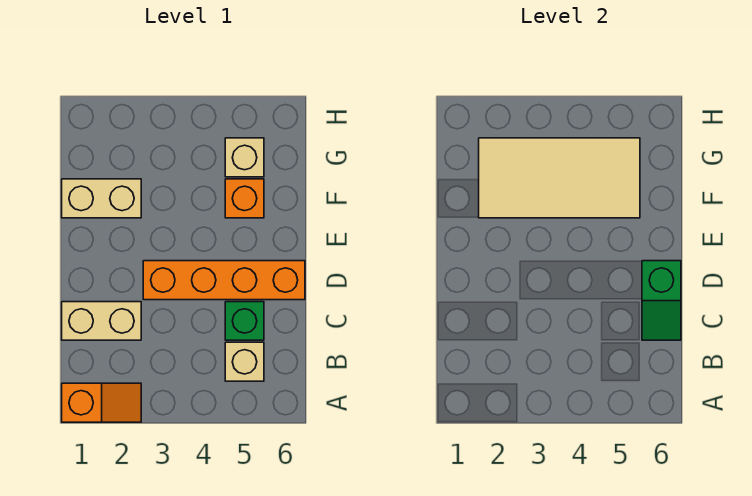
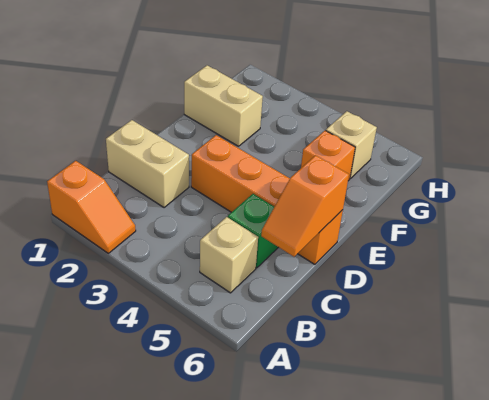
green 1x2 slope [642,261,681,340] -> orange 1x2 slope [261,155,349,257]
tan 2x4 tile [479,138,640,218] -> none

